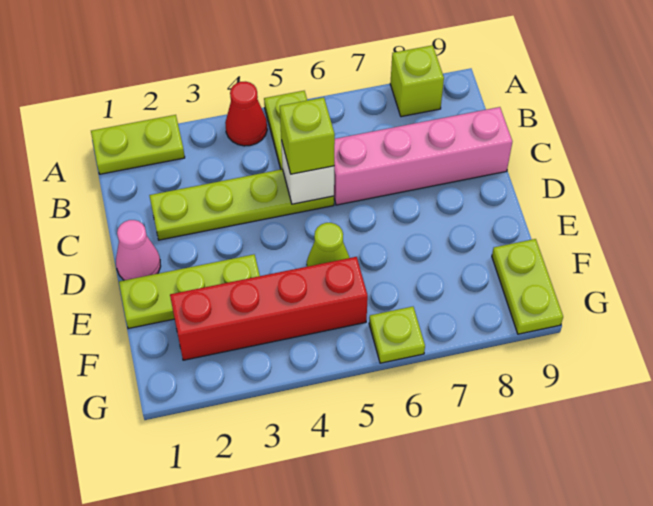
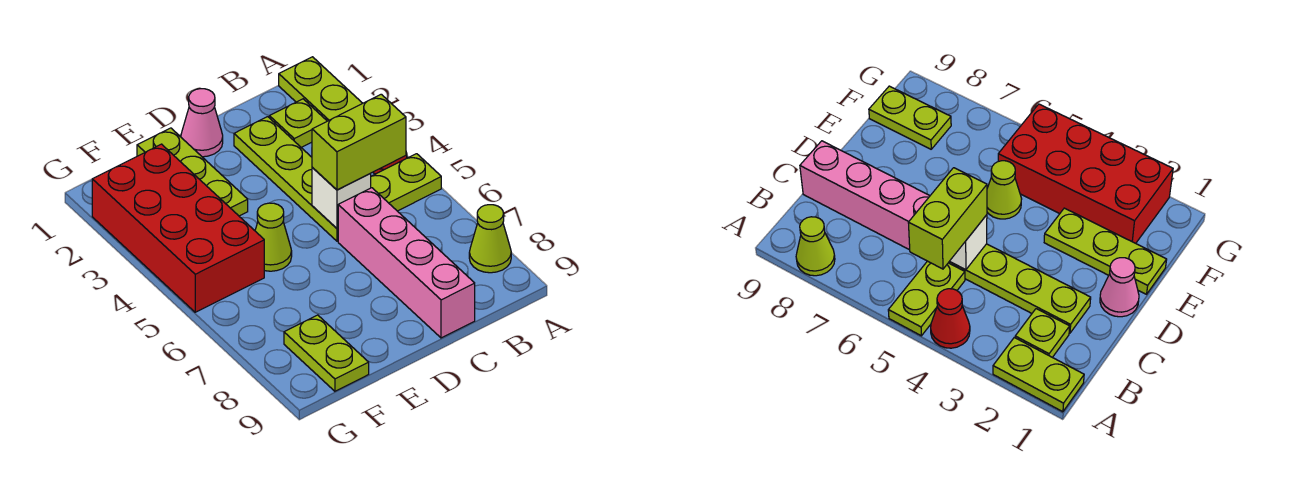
lime 1x1 brick [390,45,444,117] -> lime 1x1 cone [469,205,511,273]
lime 1x1 brick [280,97,335,174] -> lime 1x2 brick [312,94,406,190]
red 1x4 brick [170,257,368,360] -> red 2x4 brick [92,144,264,312]
lime 1x2 plate [492,239,563,334] -> lime 1x2 plate turned to [284,315,369,391]
lime 1x1 plate [369,307,425,363] -> lime 1x1 plate moved to [269,99,327,147]

